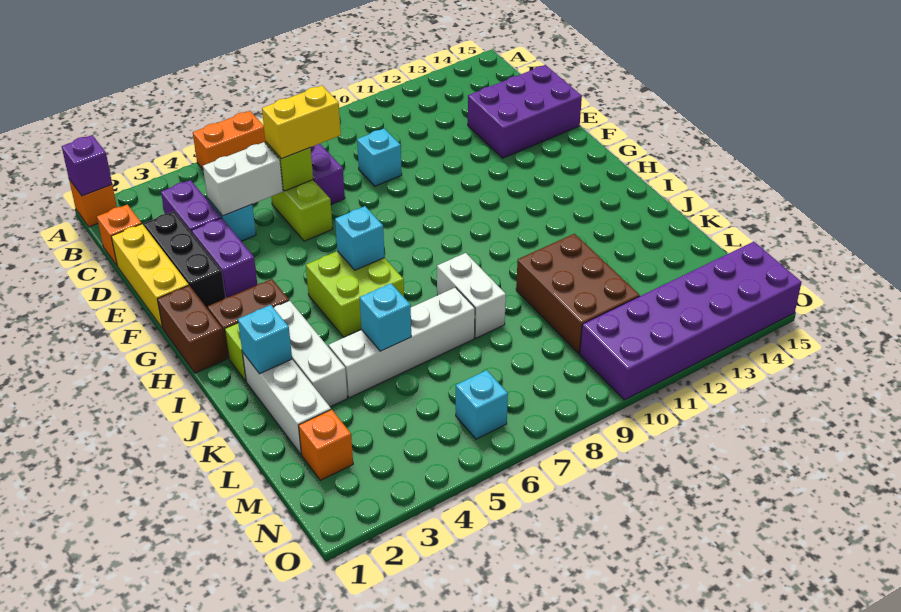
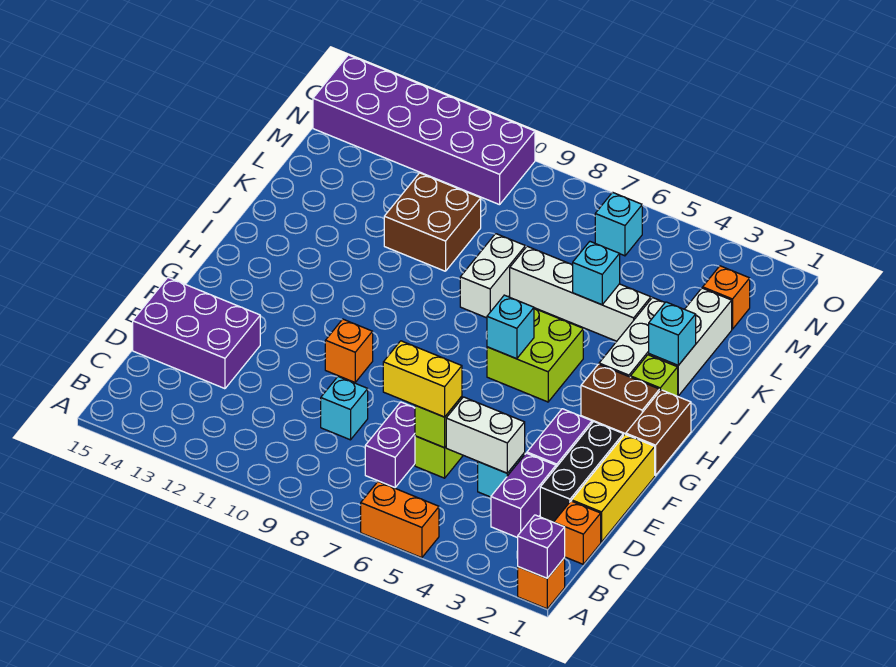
none -> orange 1x1 brick [325,319,373,382]
brown 2x3 brick [516,234,640,354] -> brown 2x2 brick [384,173,481,271]

